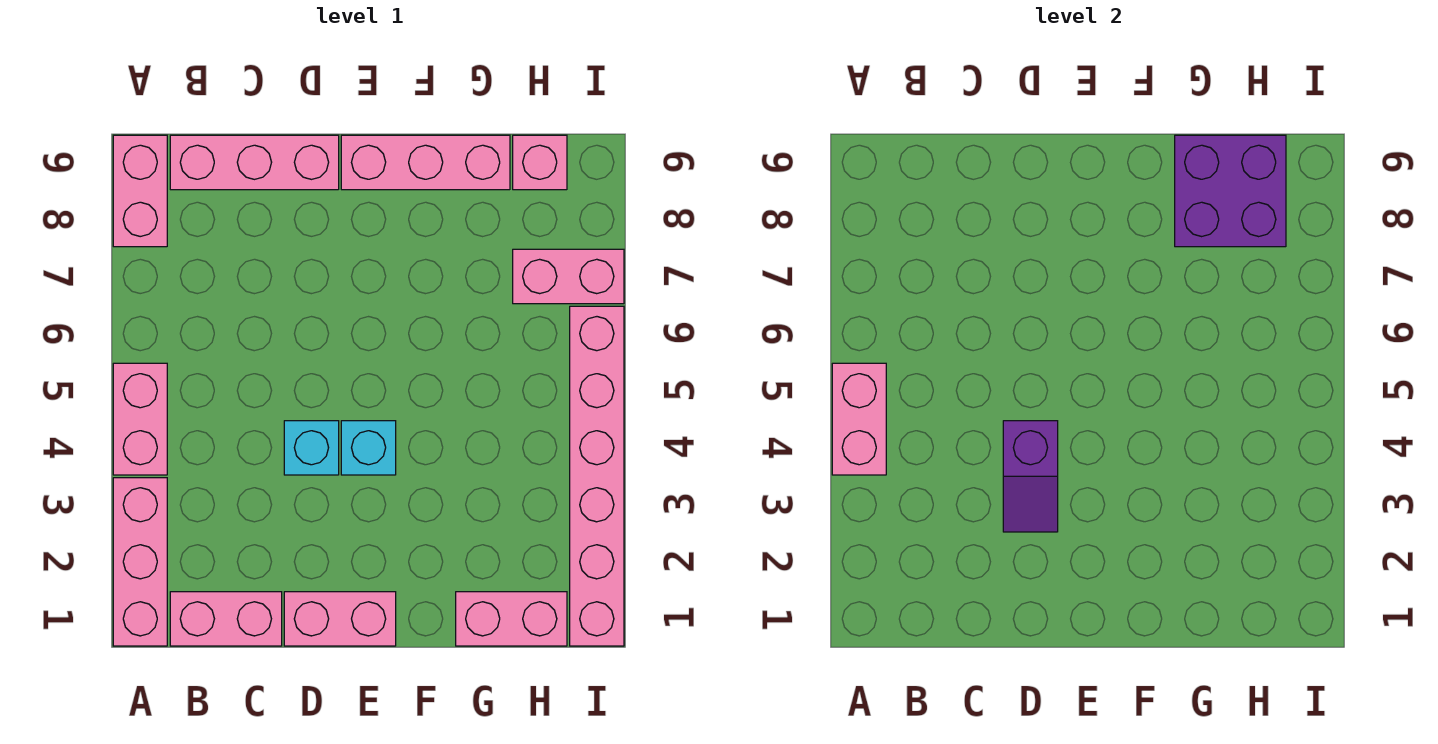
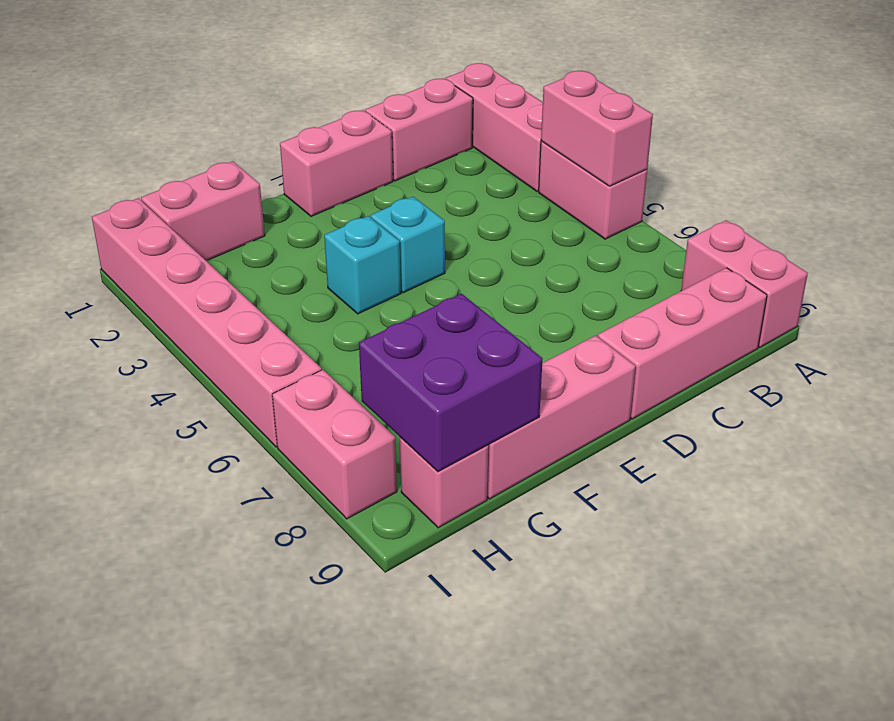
purple 1x2 slope [1003,421,1058,532] -> none
cyan 1x1 brick [284,421,339,475] -> cyan 1x1 brick moved to [324,216,401,314]
pink 1x2 brick [513,249,624,304] -> pink 1x2 brick turned to [272,370,397,519]

